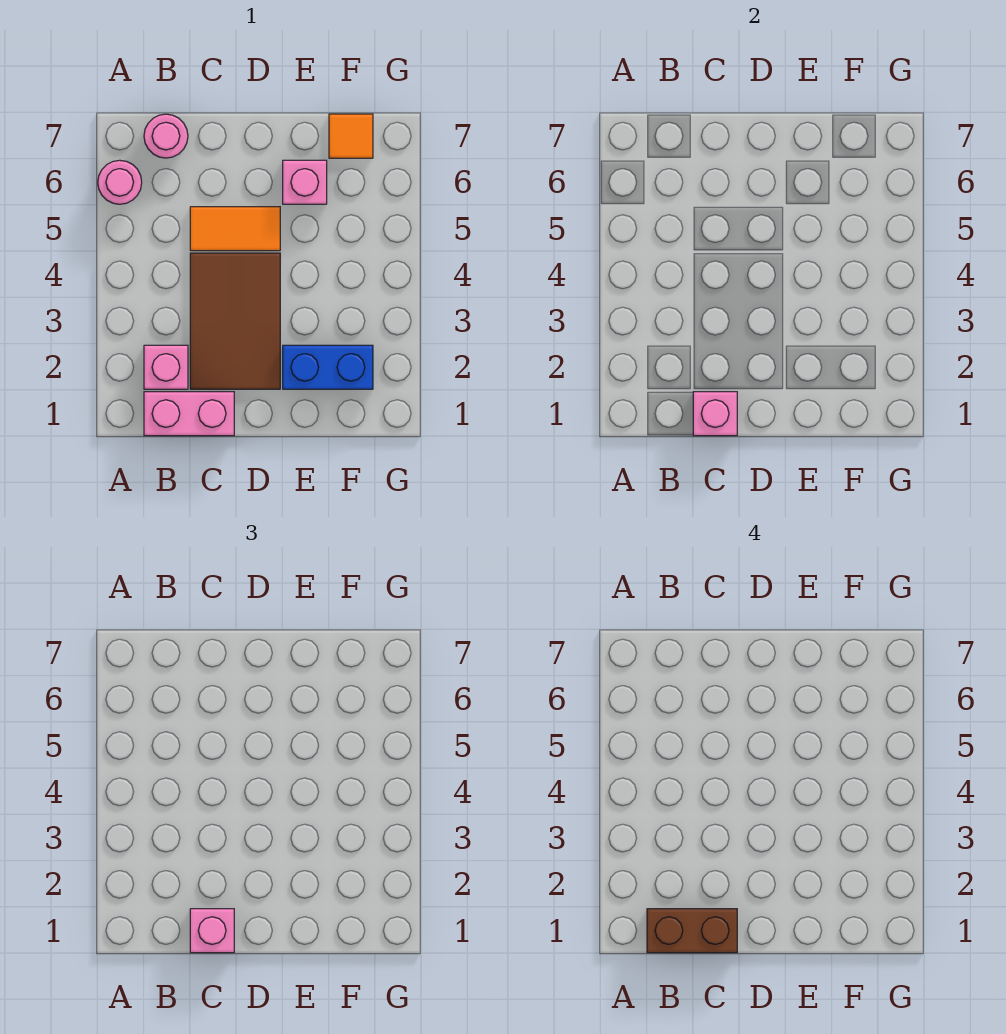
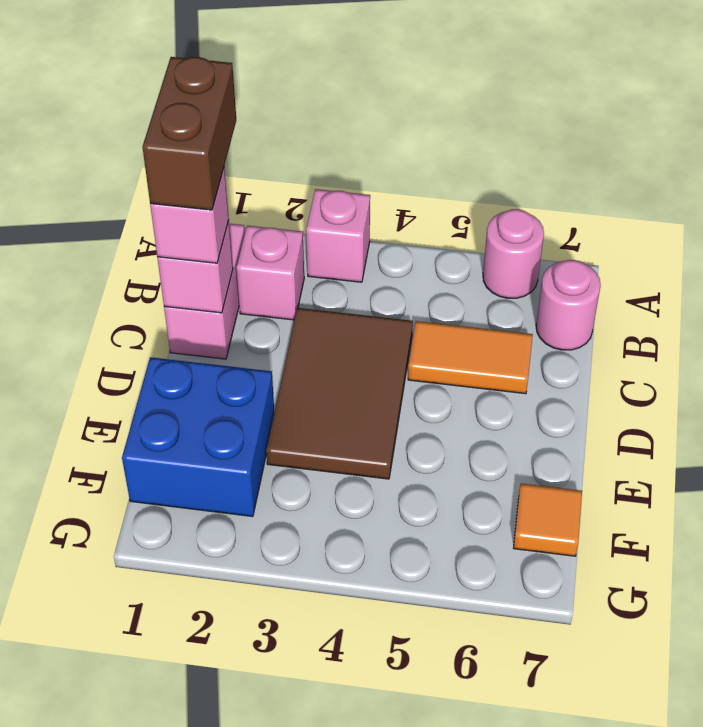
brown 2x3 tile [190,253,280,389] -> brown 2x3 tile turned to [266,308,413,479]
orange 1x2 tile [190,207,280,251] -> orange 1x2 tile turned to [408,321,533,394]
blue 1x2 brick [283,345,373,389] -> blue 2x2 brick [122,357,274,517]
pink 1x1 brick [283,160,327,204] -> pink 1x1 brick moved to [306,189,370,282]

